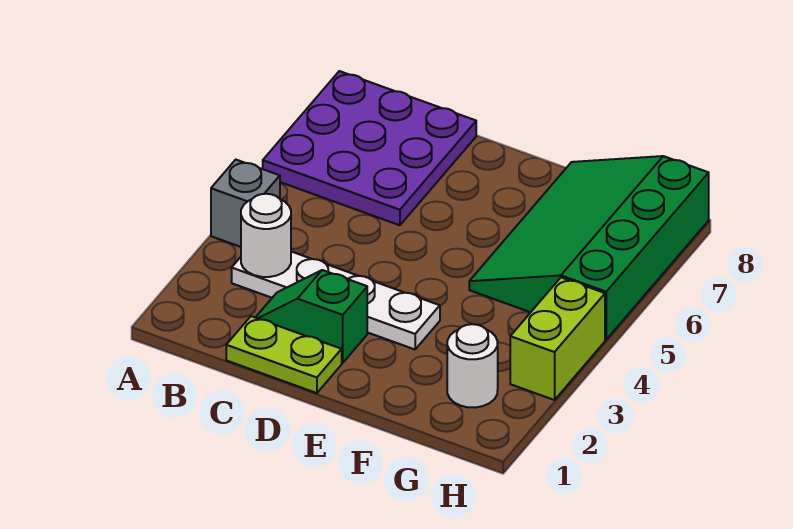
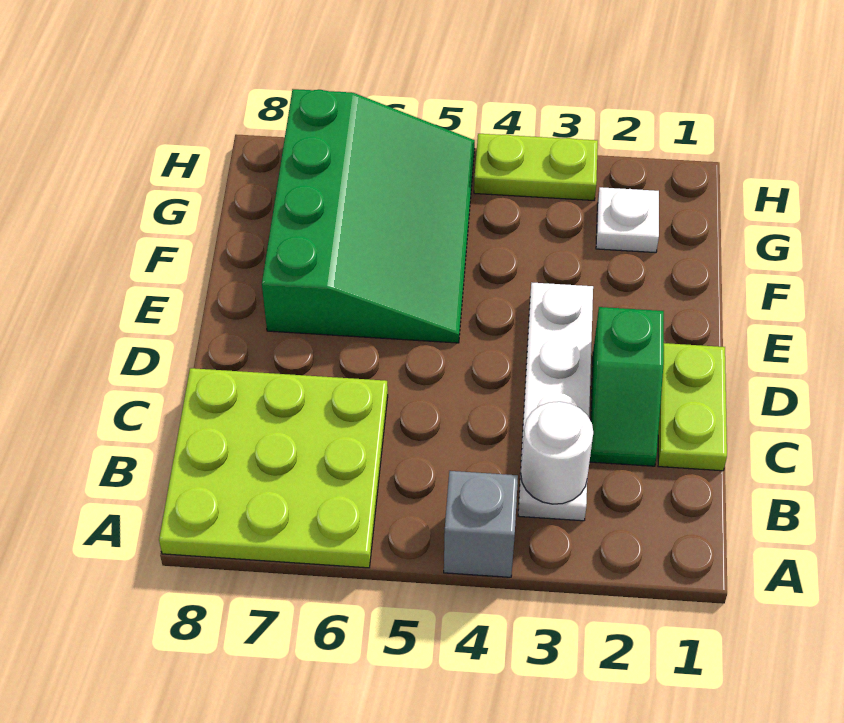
purple 3x3 plate [263,71,476,225] -> lime 3x3 plate [159,368,388,568]
green 3x4 slope [469,156,709,340] -> green 3x4 slope turned to [262,89,475,343]
white 1x1 round brick [447,324,498,408] -> white 1x1 plate [596,187,659,253]
lime 1x2 brick [510,277,605,400] -> lime 1x2 plate [474,134,598,200]

